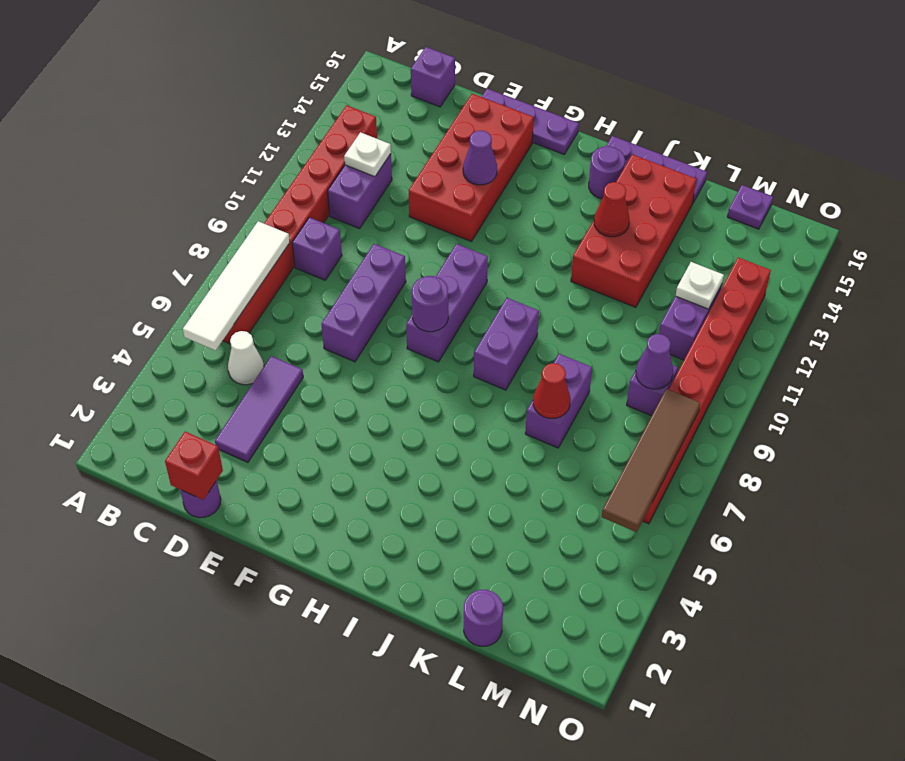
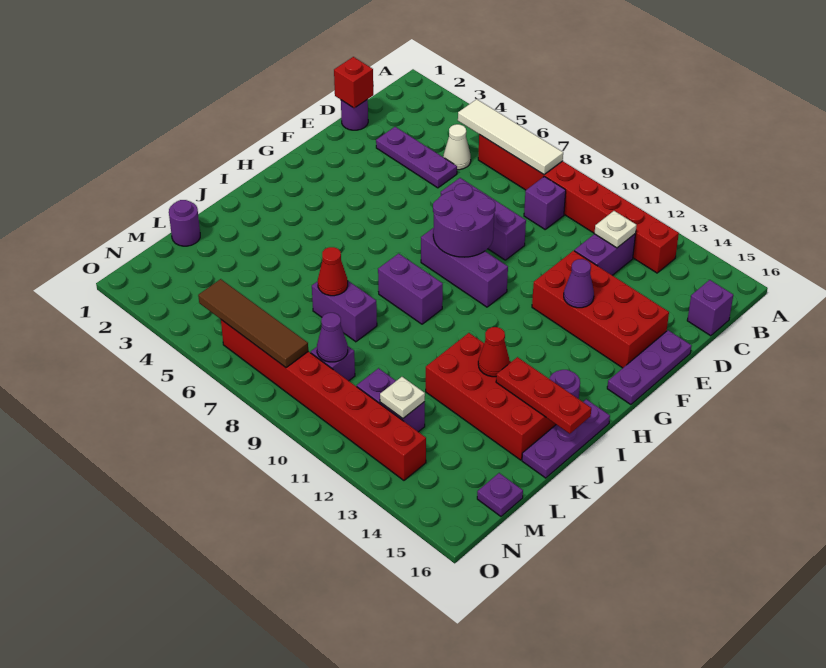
purple 1x2 brick [328,154,392,229] -> purple 1x2 brick turned to [574,234,635,275]
purple 1x3 tile [215,356,303,462] -> purple 1x3 plate [376,127,457,188]
purple 1x1 round brick [412,276,448,332] -> purple 2x2 round brick [433,183,495,257]
none -> red 1x3 plate [496,357,591,434]

